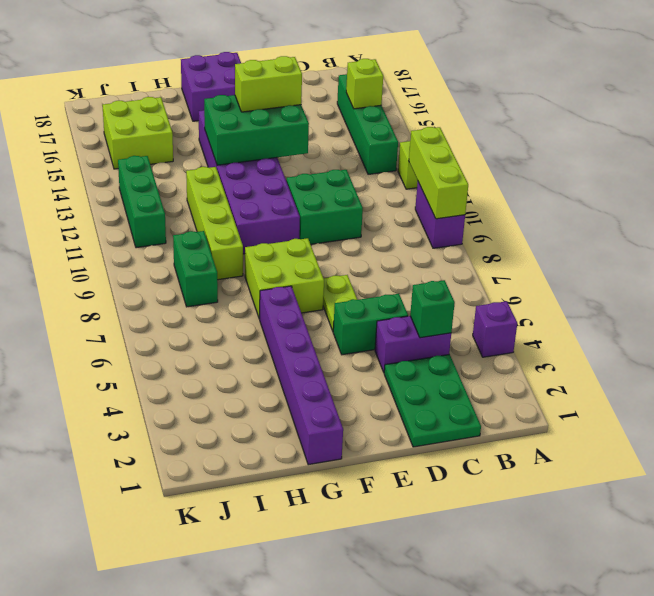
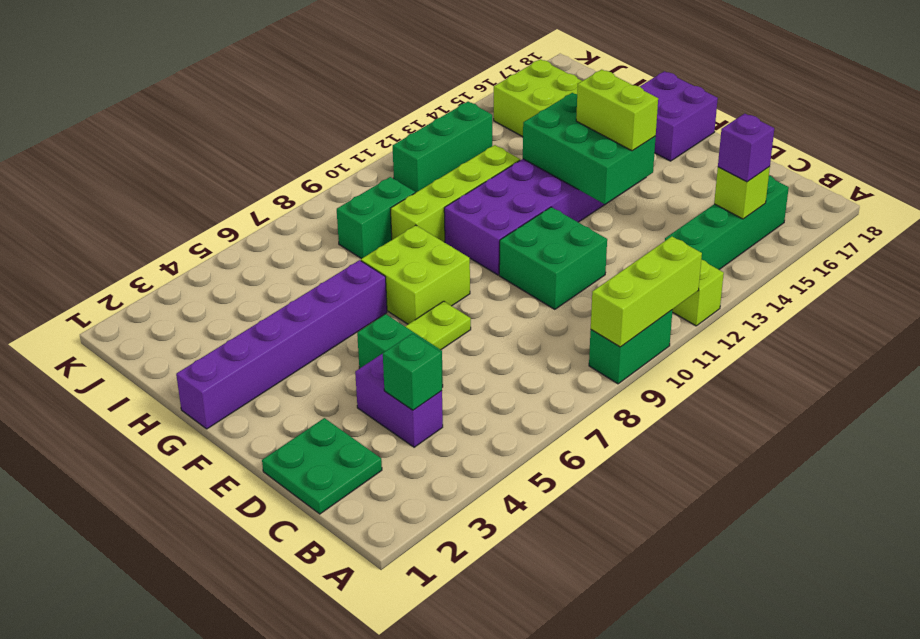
purple 1x1 brick [473,301,517,357] -> purple 1x1 brick moved to [718,114,774,182]
purple 1x2 brick [415,182,465,248] -> green 1x2 brick [589,310,672,384]
green 2x3 plate [384,354,481,447] -> green 2x2 plate [262,418,382,514]

